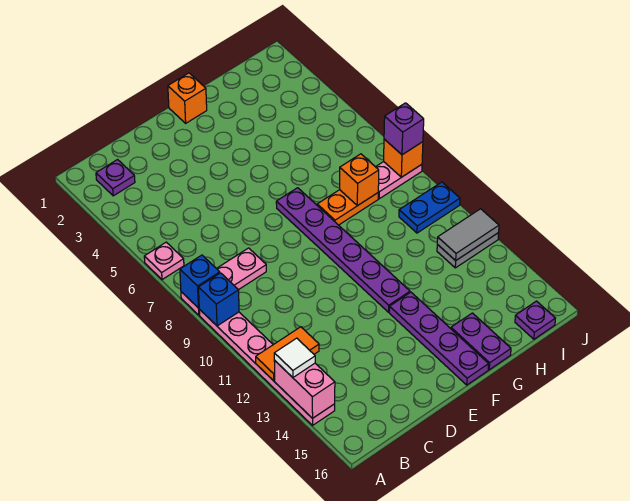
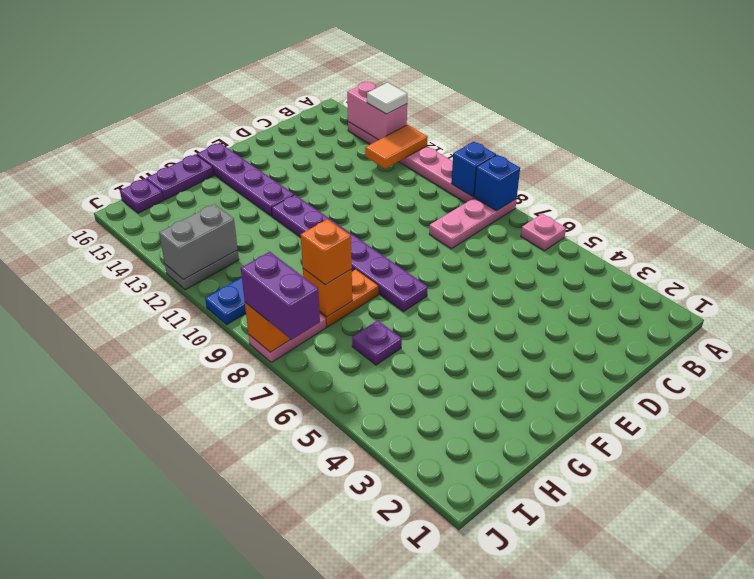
purple 1x1 plate [96,160,135,196] -> purple 1x1 plate moved to [352,320,402,365]
orange 1x1 brick [168,73,207,123] -> orange 1x1 brick moved to [301,219,352,285]
purple 1x2 plate [451,313,511,370] -> purple 1x2 plate turned to [146,154,214,200]
grey 1x2 tile [437,209,499,261] -> grey 1x2 brick [159,204,238,279]
purple 1x1 brick [384,103,424,155] -> purple 1x2 brick [241,252,320,340]

